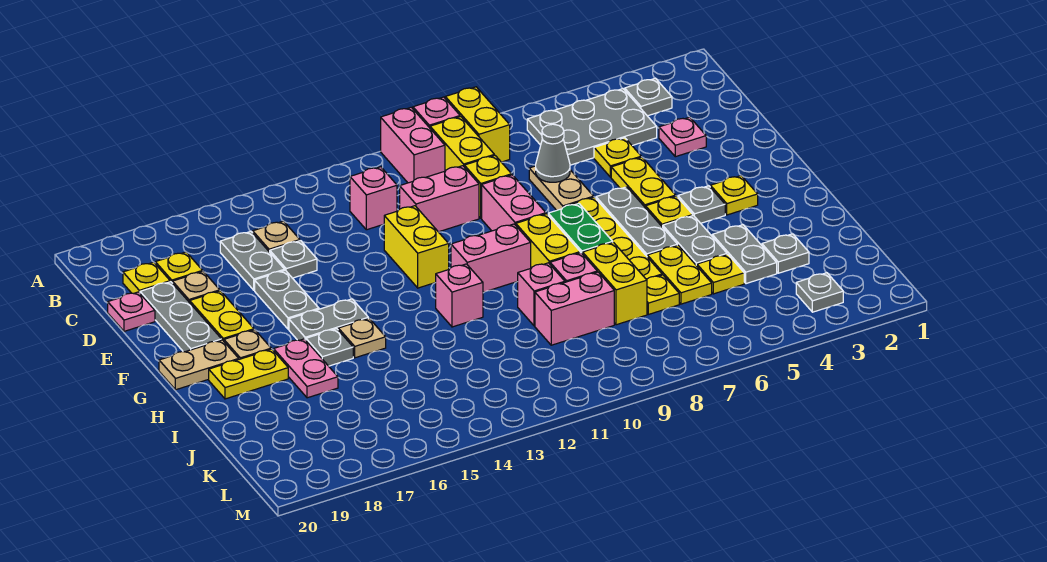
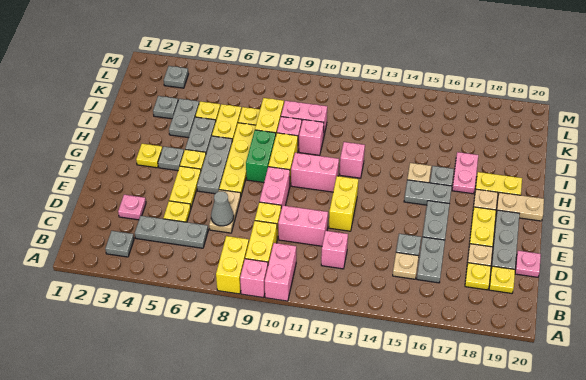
grey 2x3 plate [527,89,657,165] -> grey 1x3 plate [135,216,208,248]

